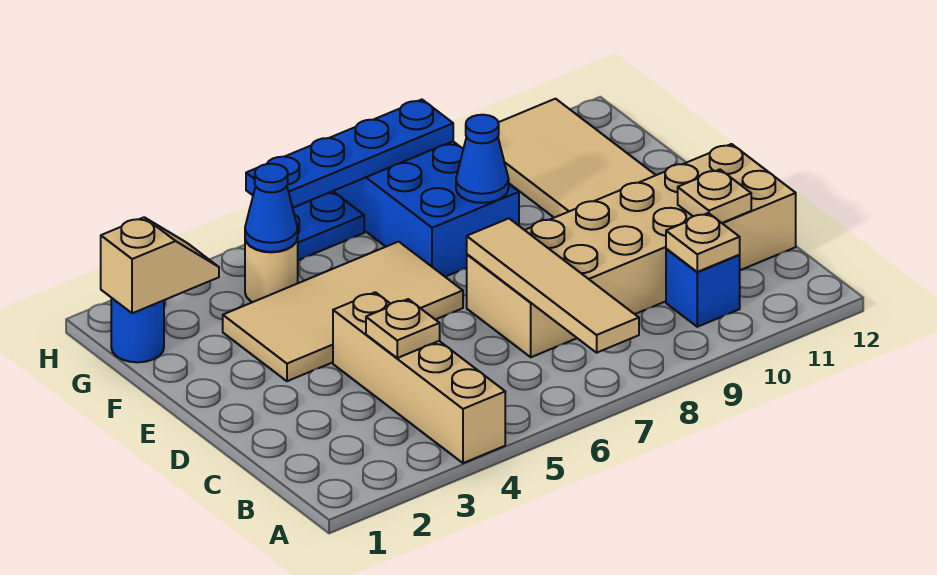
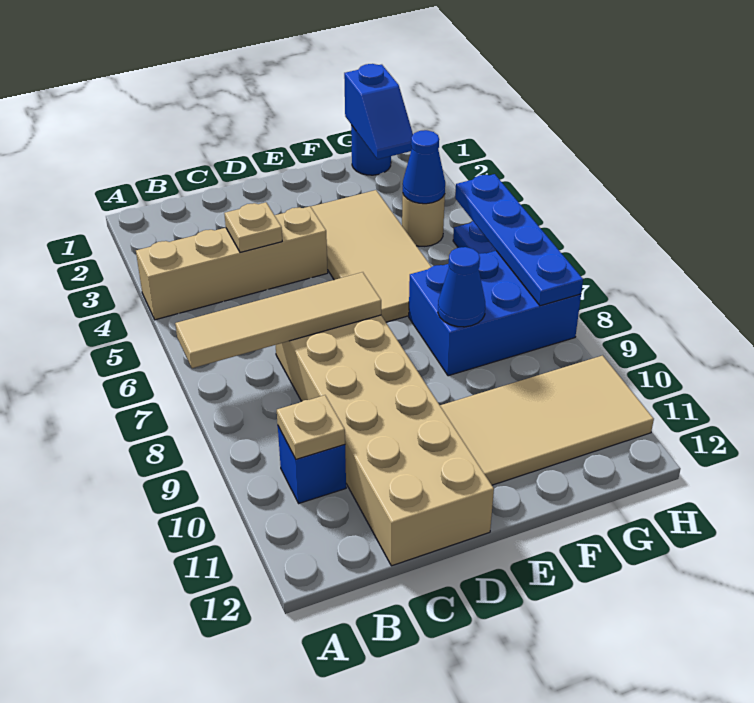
tan 1x1 plate [678,169,751,223] -> none
tan 1x2 slope [101,217,219,313] -> blue 1x2 slope [344,64,413,159]

